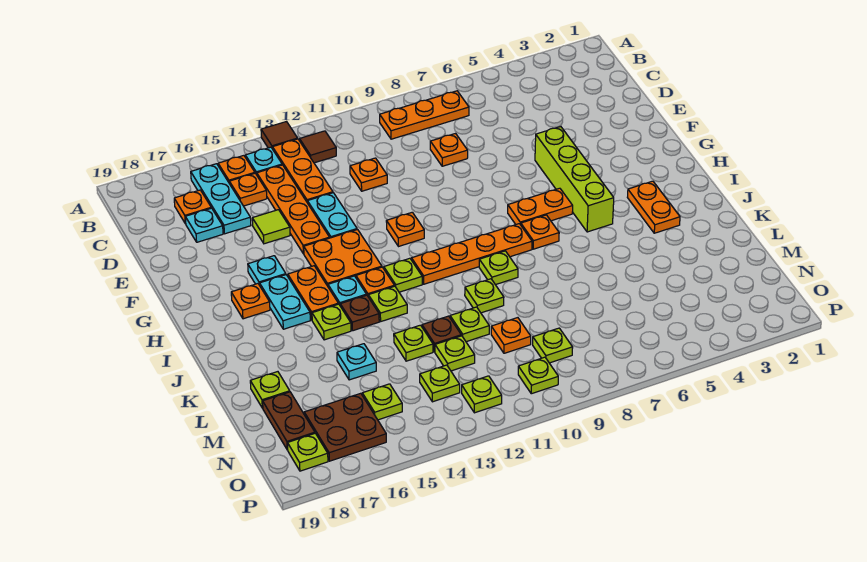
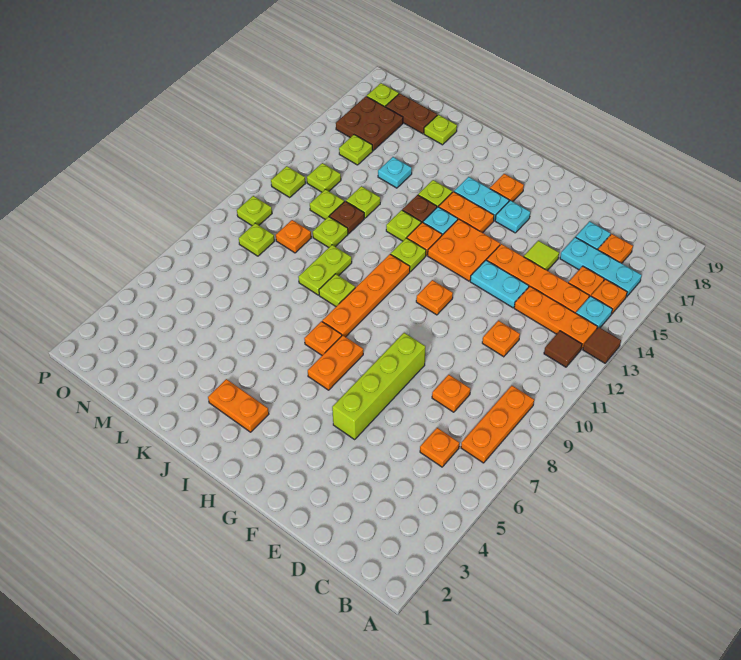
none -> orange 1x1 plate [420,428,459,467]
lime 1x4 brick [535,127,614,232] -> lime 1x4 brick turned to [332,333,425,439]
lime 1x1 plate [465,279,504,313] -> lime 1x2 plate [298,245,352,295]

